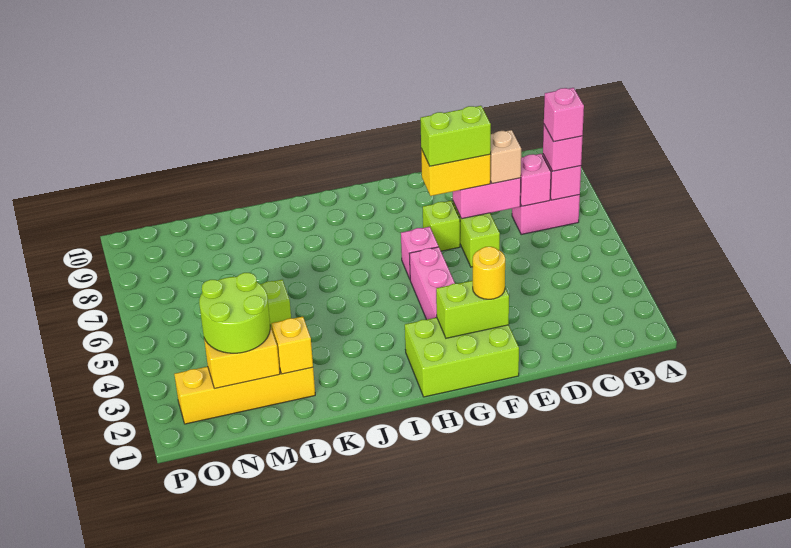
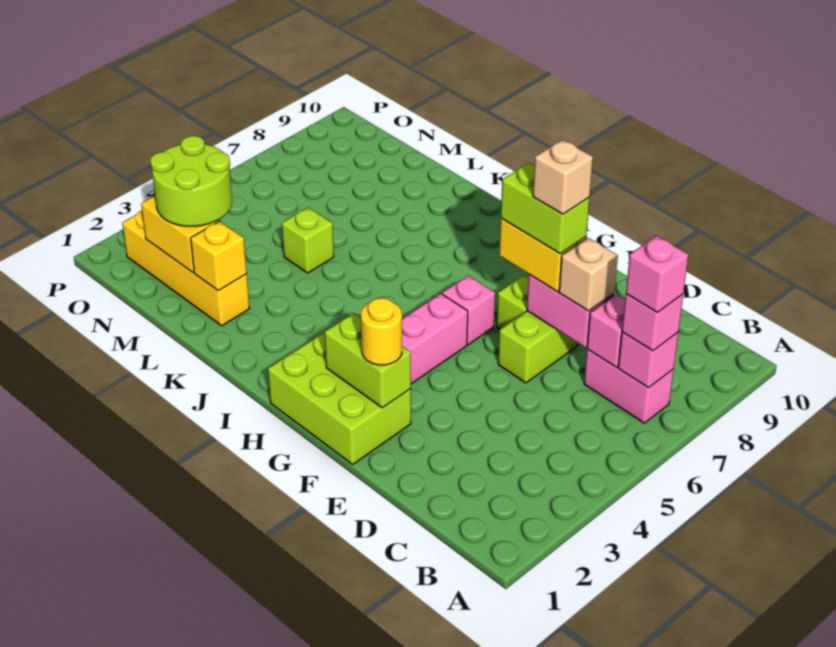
none -> tan 1x1 brick [533,140,593,214]

